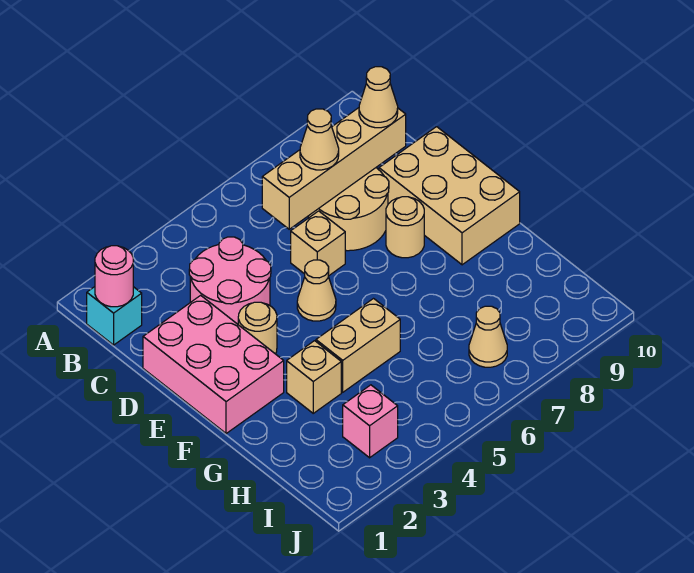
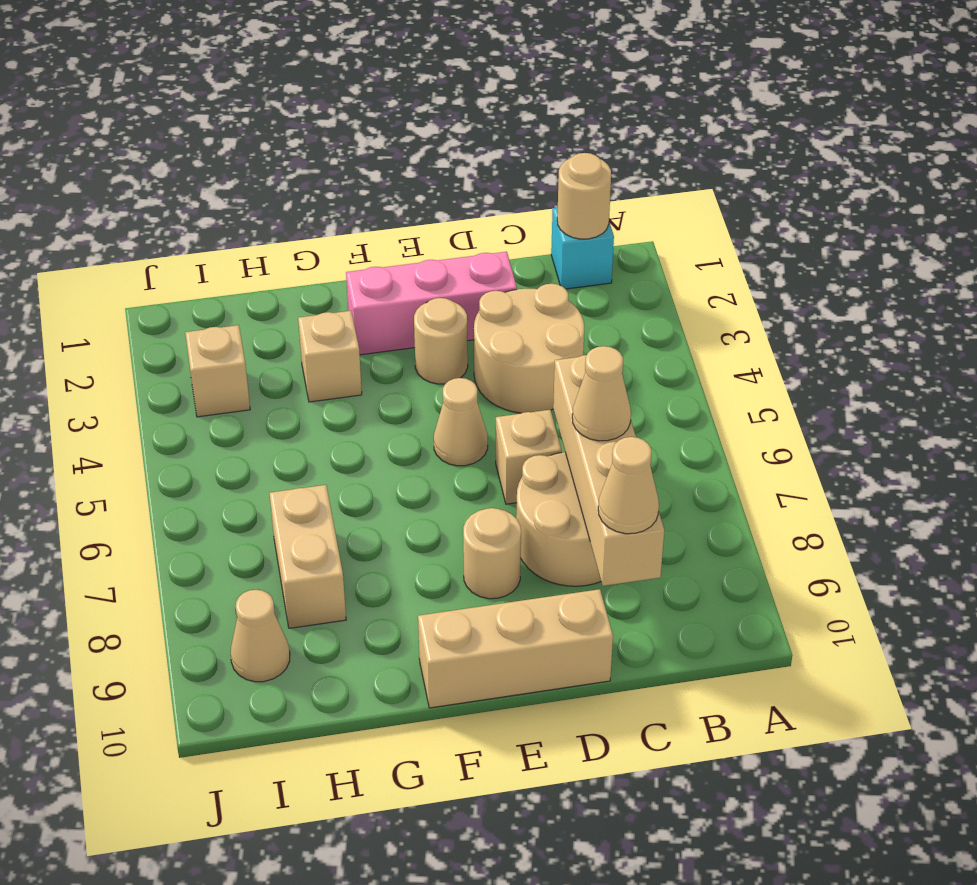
pink 1x1 round brick [95,246,133,307] -> tan 1x1 round brick [557,153,611,239]
pink 2x2 round brick [189,237,271,324] -> tan 2x2 round brick [474,284,584,413]
pink 2x3 brick [143,295,284,434] -> pink 1x3 brick [346,252,517,355]
tan 2x3 brick [379,127,520,265] -> tan 1x3 brick [418,589,613,708]
tan 1x2 brick [316,299,400,392] -> tan 1x2 brick moved to [269,485,346,628]
pink 1x1 brick [343,385,398,458] -> tan 1x1 brick [185,325,250,417]
tan 1x1 cone [469,306,507,367] -> tan 1x1 cone moved to [231,590,290,682]

